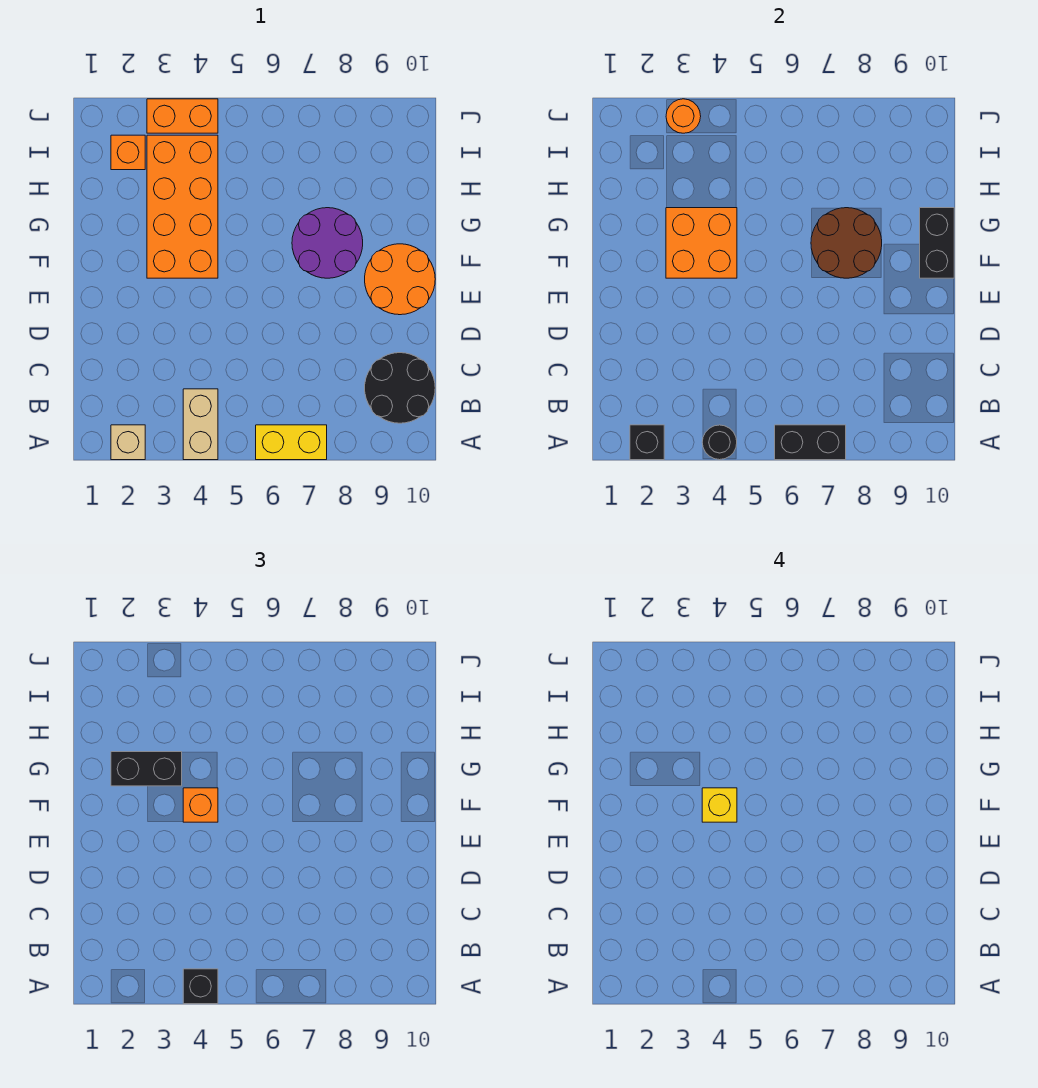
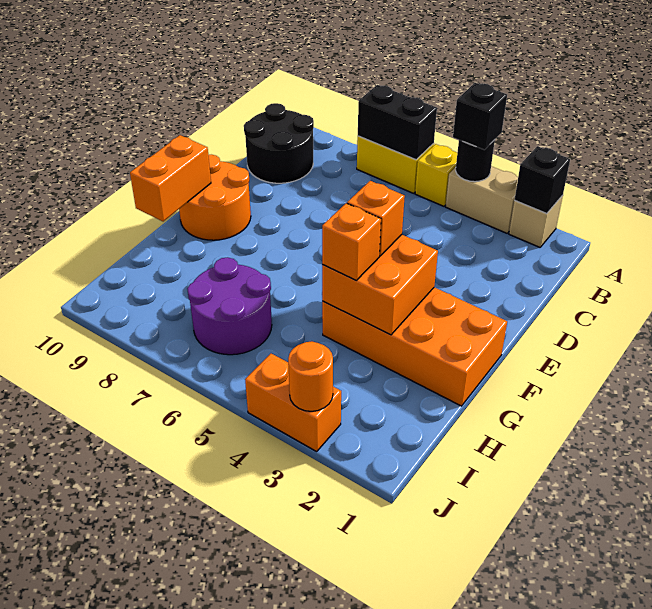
tan 1x2 brick [183,389,218,460] -> tan 1x2 brick turned to [446,166,518,233]
orange 2x4 brick [147,135,218,278] -> orange 2x4 brick turned to [322,287,507,406]
yellow 1x1 brick [702,788,737,822] -> yellow 1x1 brick moved to [415,144,457,206]
purple 2x2 round brick [292,208,363,278] -> purple 2x2 round brick moved to [187,257,272,355]
brown 2x2 round brick [811,208,882,278] -> none
black 1x2 brick [920,208,954,278] -> orange 1x2 brick [130,135,211,222]
black 1x2 brick [111,752,182,786] -> none
orange 1x1 brick [111,135,145,170] -> orange 1x1 brick moved to [322,203,381,280]

